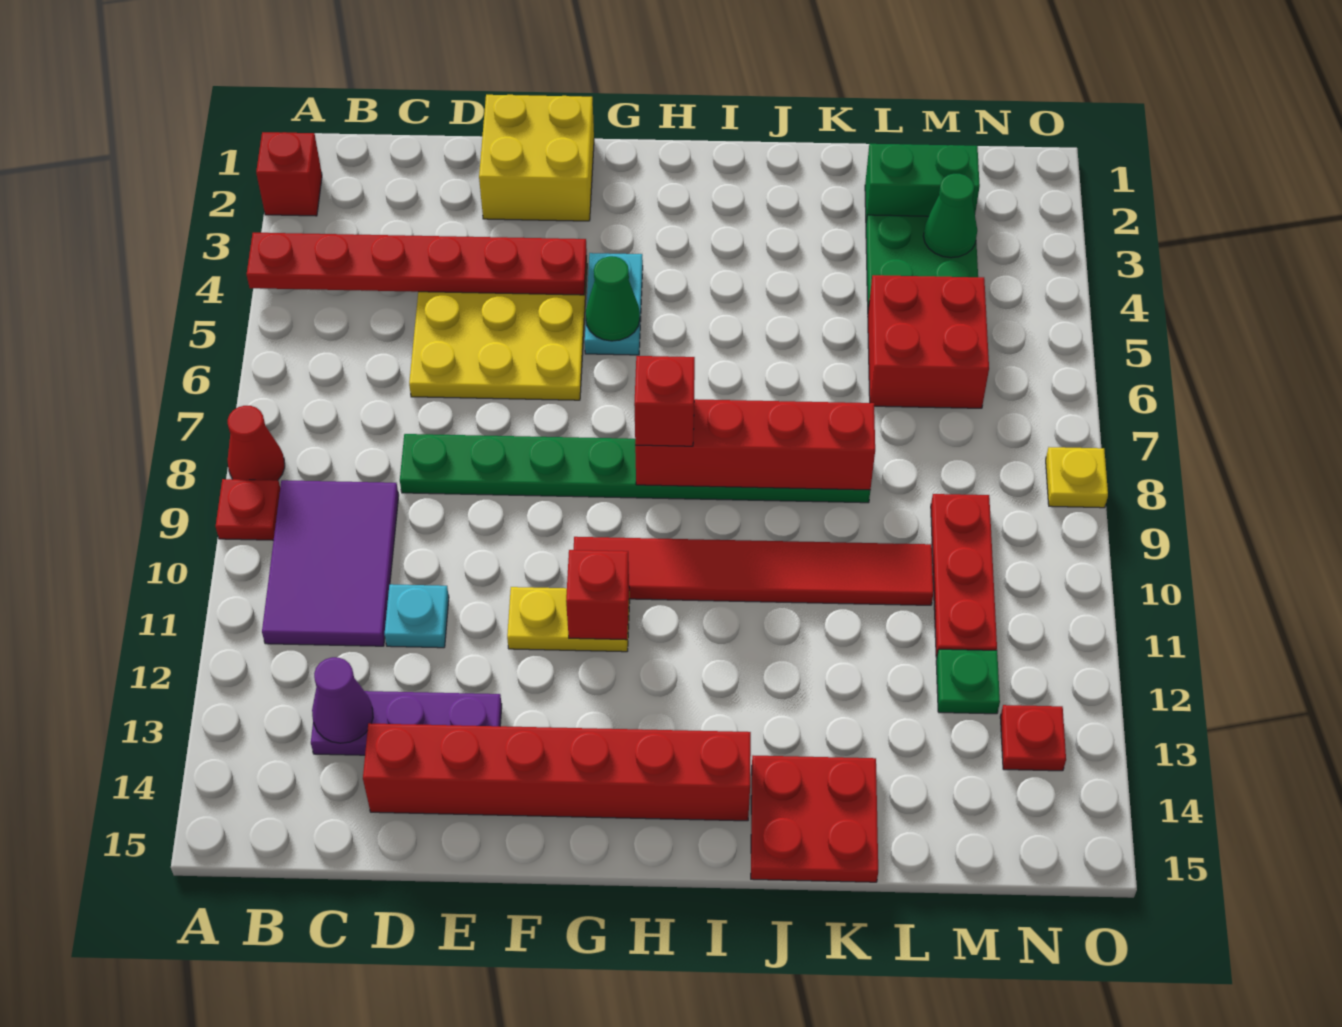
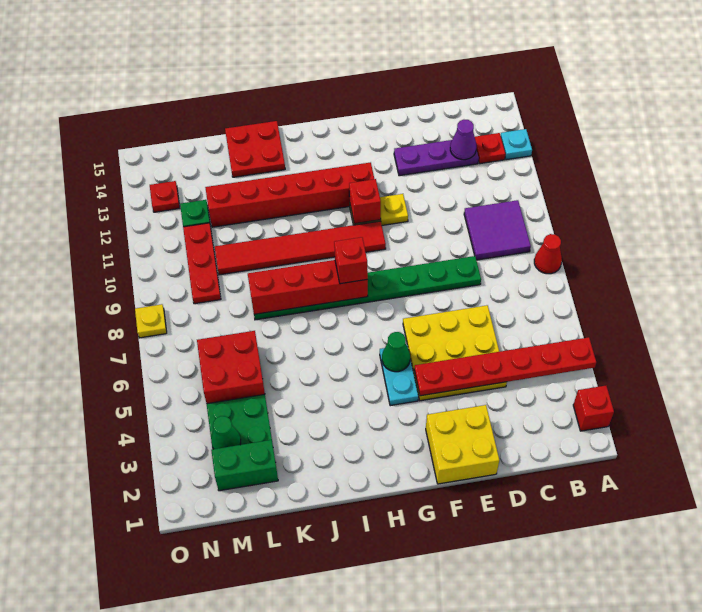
red 1x1 plate [216,479,280,540] -> red 1x1 plate moved to [475,133,505,164]
purple 2x3 tile [262,480,399,646] -> purple 2x2 tile [464,200,531,260]
cyan 1x1 plate [384,584,449,648] -> cyan 1x1 plate moved to [501,129,532,160]
red 1x6 brick [363,723,751,821] -> red 1x6 brick moved to [205,162,374,227]

